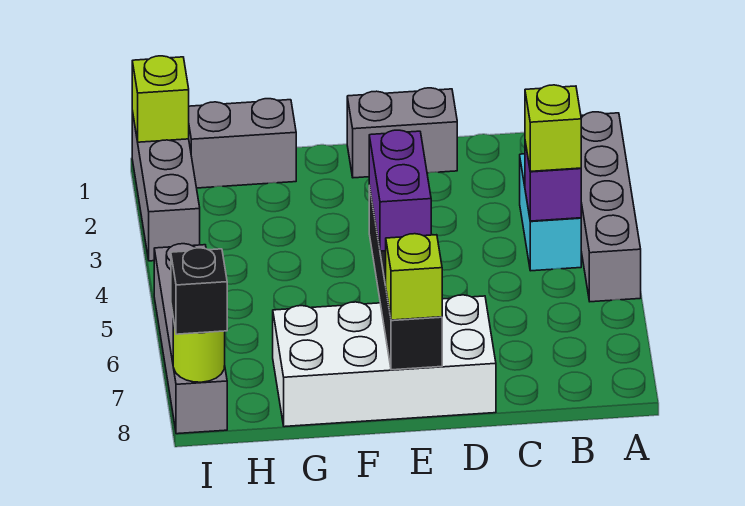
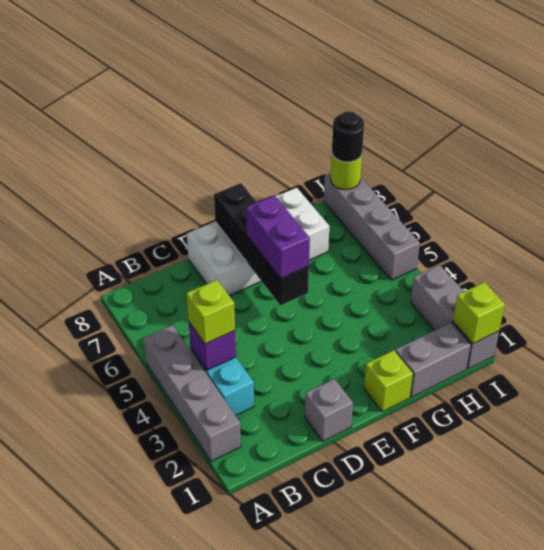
grey 1x2 brick [347,88,457,178] -> grey 1x1 brick [305,379,353,442]
lime 1x1 brick [386,234,442,320] -> lime 1x1 brick moved to [364,350,413,412]
black 1x1 brick [171,248,227,334] -> black 1x1 round brick [332,111,364,162]

